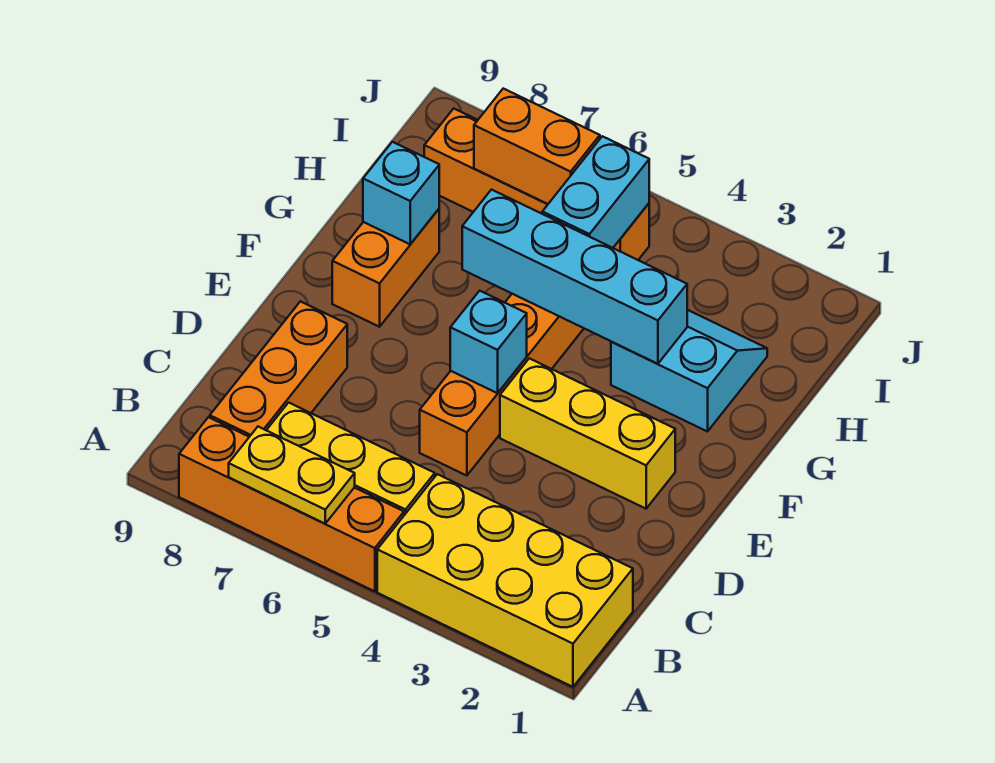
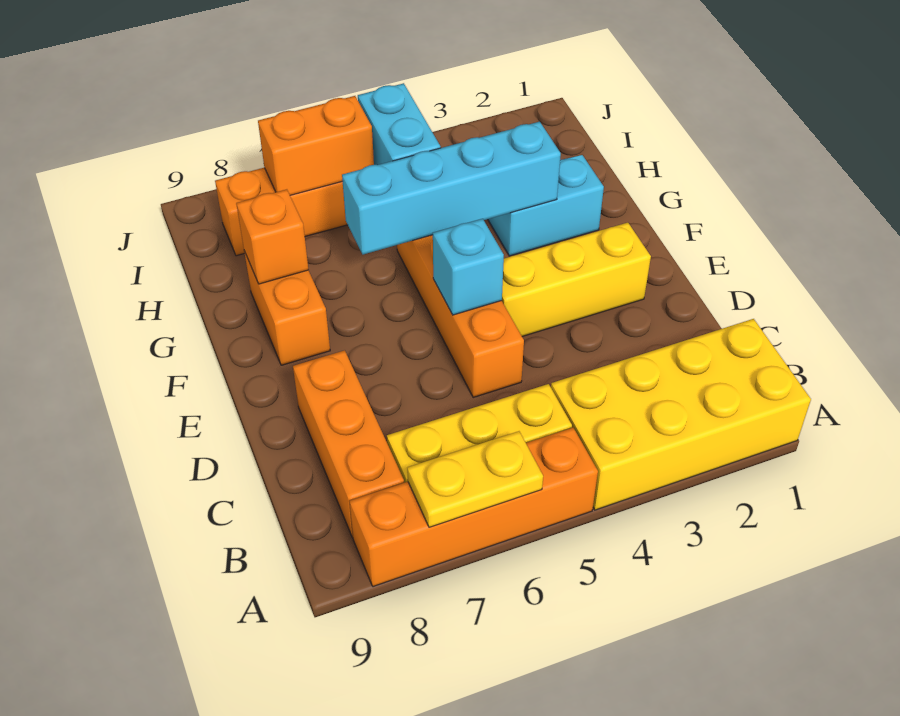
cyan 1x1 brick [363,142,439,244] -> orange 1x1 brick [236,189,308,284]

